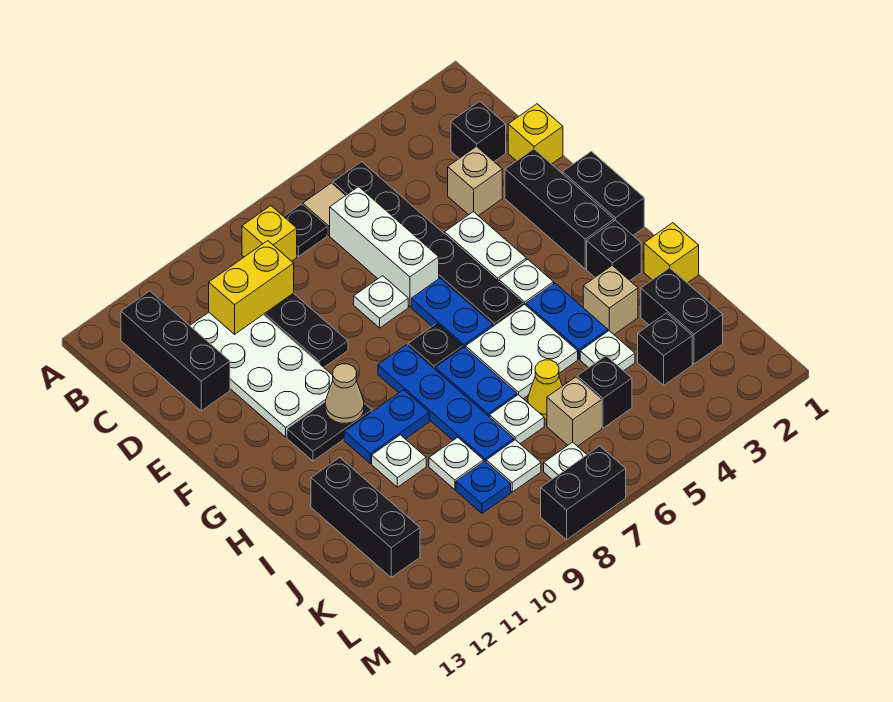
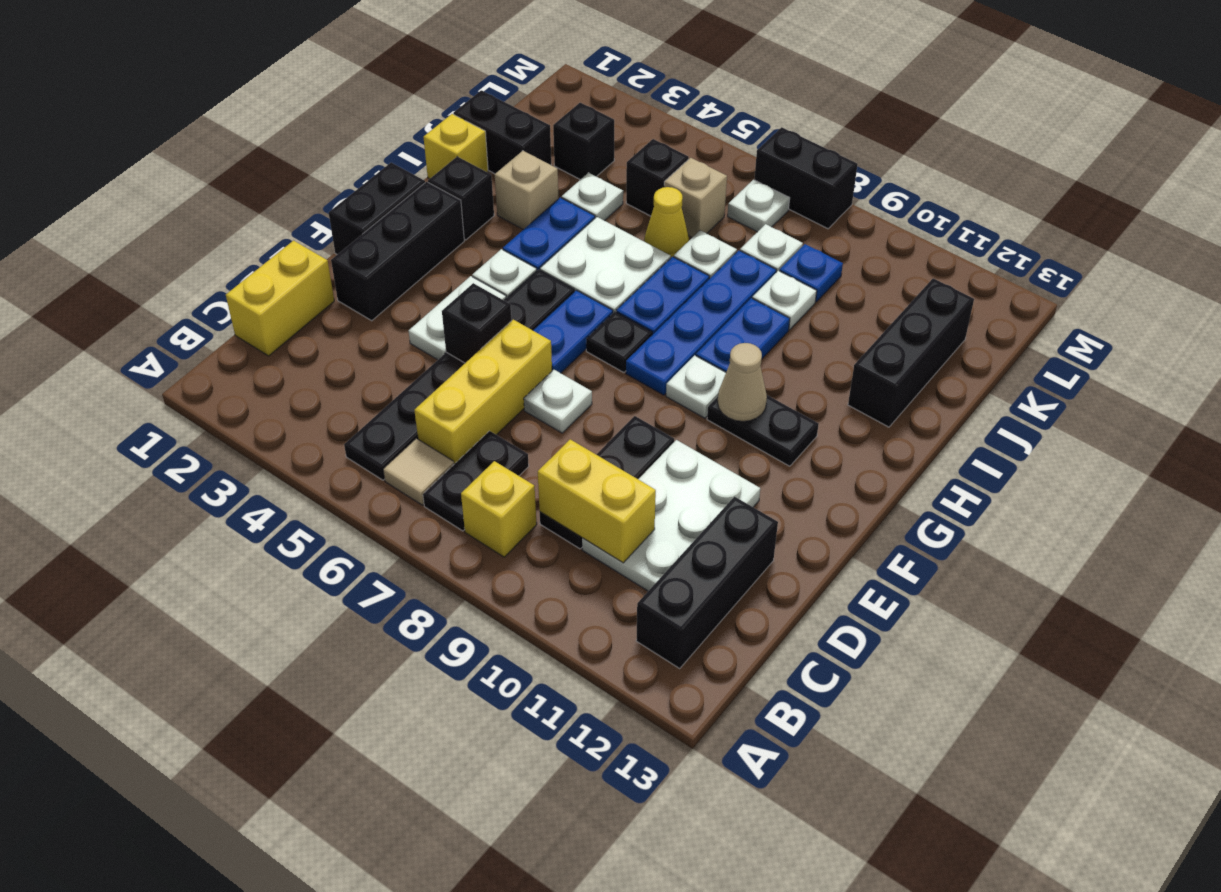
black 1x1 plate [284,204,327,257] -> black 1x2 plate [423,431,529,531]
black 1x1 brick [451,101,506,161] -> black 1x1 brick moved to [442,283,511,363]
white 1x3 brick [330,187,439,307] -> yellow 1x3 brick [414,320,552,464]
white 2x4 plate [190,312,333,437] -> white 2x3 plate [582,440,760,591]
yellow 1x1 brick [508,104,563,164] -> yellow 1x2 brick [226,241,334,356]
tan 1x1 brick [448,146,502,216] -> none
blue 1x2 plate [344,390,429,463] -> blue 1x2 plate turned to [696,298,790,372]
white 1x1 plate [372,435,426,487] -> white 1x1 plate moved to [666,355,726,418]
black 1x2 brick [641,268,723,364] -> black 1x2 brick turned to [453,90,551,174]

